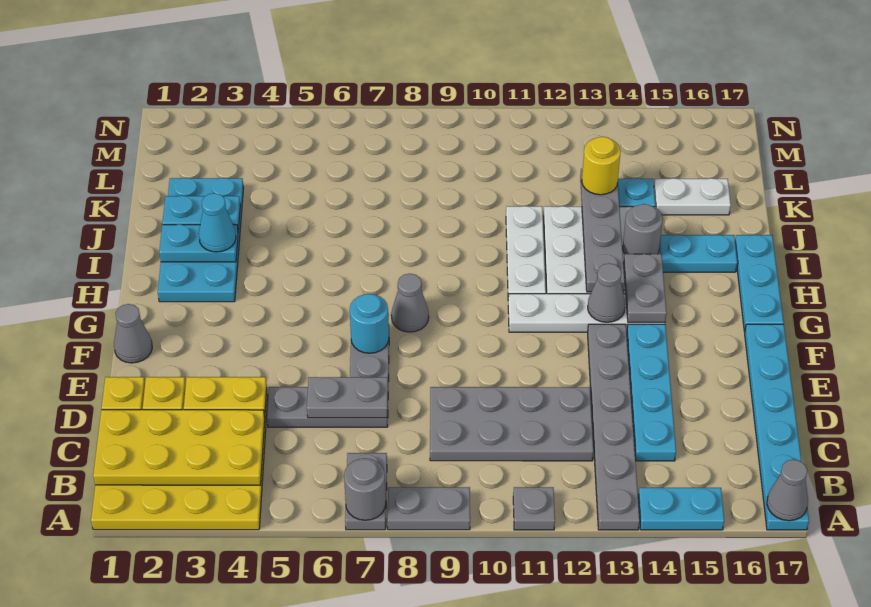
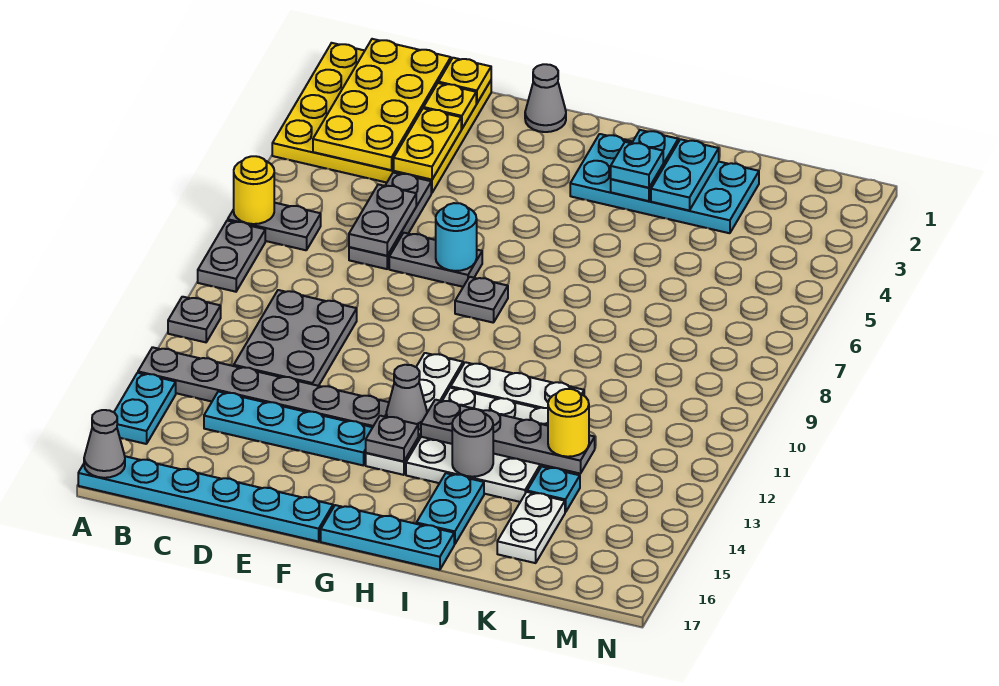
grey 1x1 round brick [344,458,386,520] -> yellow 1x1 round brick [234,156,274,224]
grey 2x4 plate [430,387,593,461] -> grey 2x3 plate [234,290,357,386]
grey 1x1 cone [391,274,429,332] -> grey 1x1 plate [455,277,508,323]
grey 1x2 plate [624,254,667,322] -> grey 1x1 plate [366,416,418,461]
cyan 1x1 cone [199,193,236,252] -> cyan 1x1 plate [611,142,663,188]

